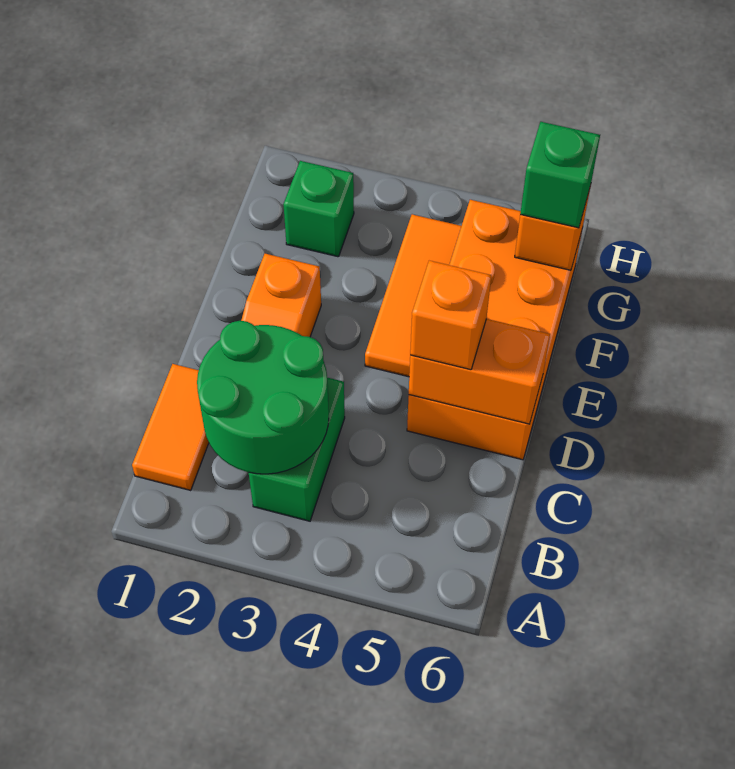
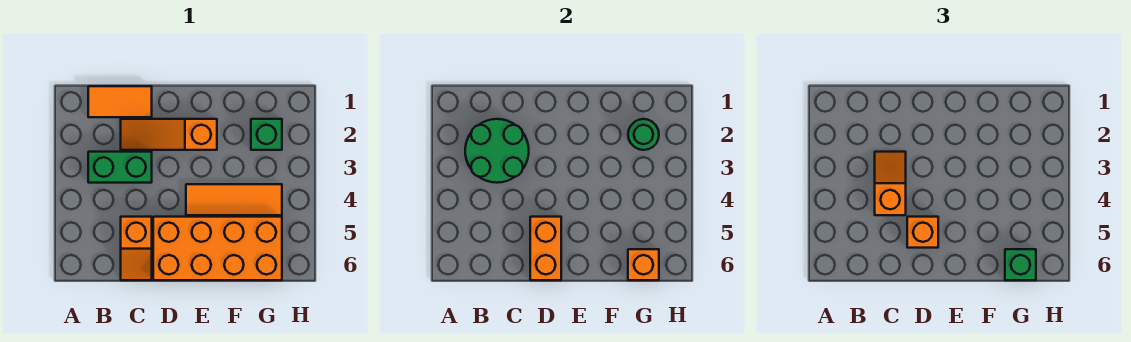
none -> orange 1x2 slope [875,152,906,215]
none -> orange 1x2 slope [121,217,152,280]
none -> green 1x1 round brick [628,119,659,150]

